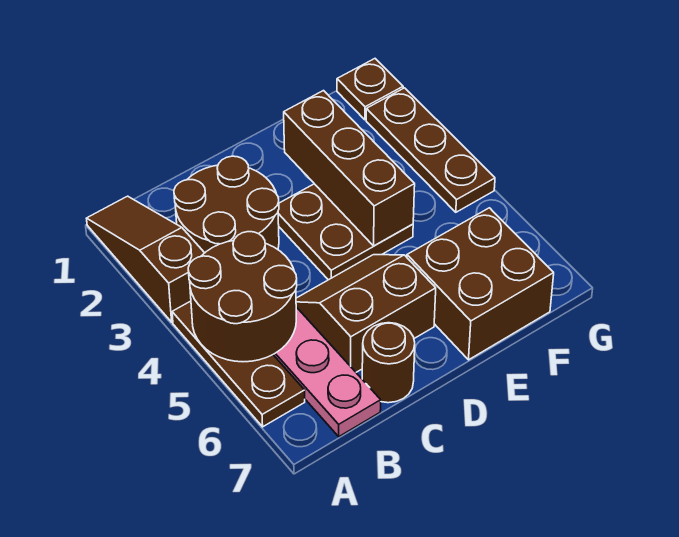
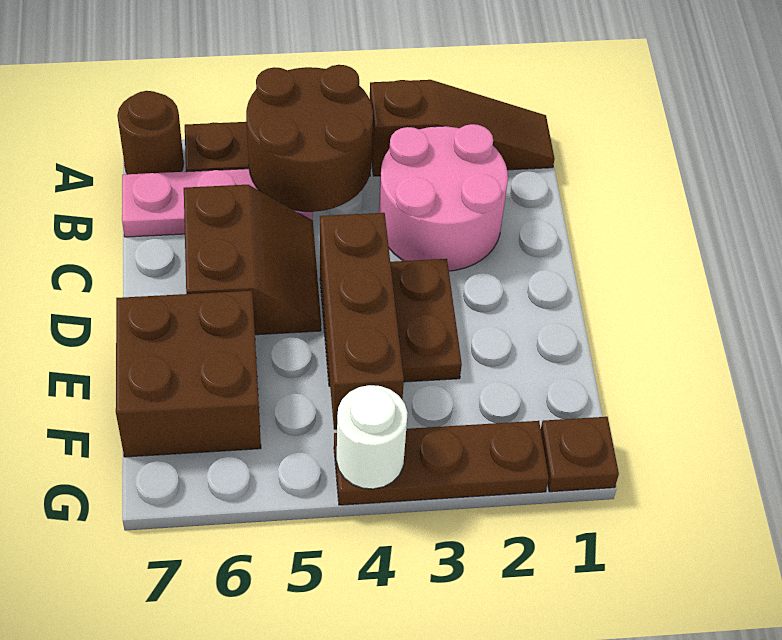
brown 2x2 round brick [174,156,279,253] -> pink 2x2 round brick [379,124,508,271]
brown 1x1 round brick [362,323,415,403] -> brown 1x1 round brick moved to [117,91,184,174]
brown 1x3 brick [284,91,415,246] -> brown 1x3 brick turned to [320,213,404,430]
none -> white 1x1 round brick [337,385,408,489]

